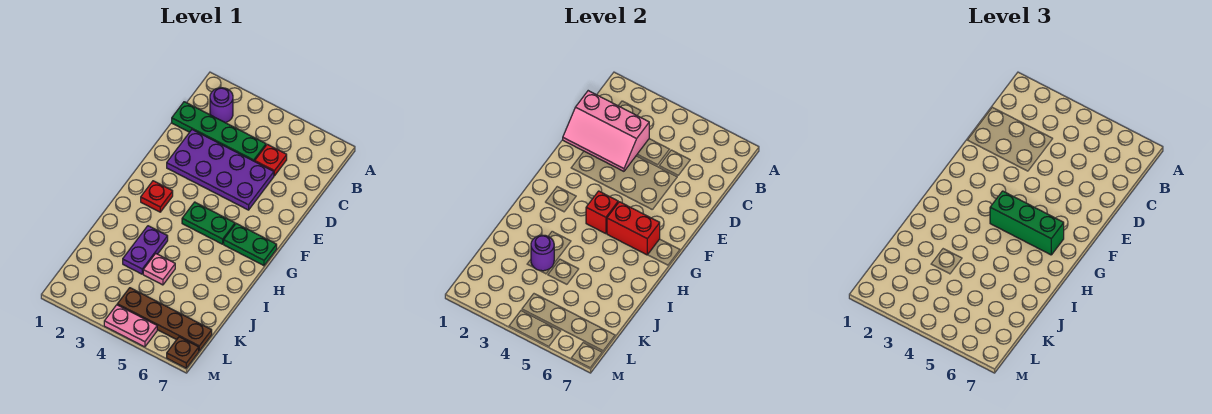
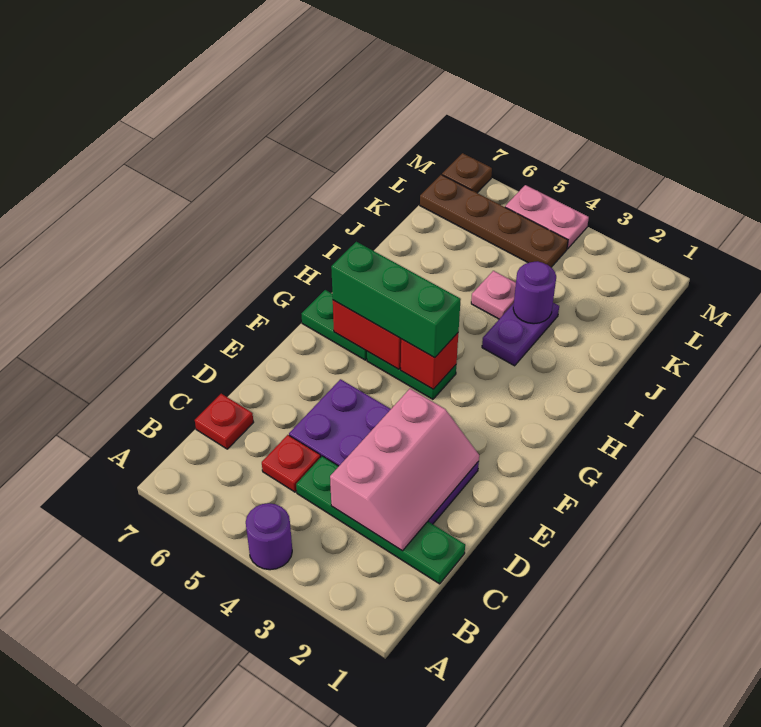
purple 1x1 round brick [210,88,233,123] -> purple 1x1 round brick moved to [246,503,292,570]
pink 2x3 slope [563,91,649,171] -> pink 2x3 slope turned to [330,389,479,551]
red 1x1 plate [141,181,173,212] -> red 1x1 plate moved to [195,394,254,449]

